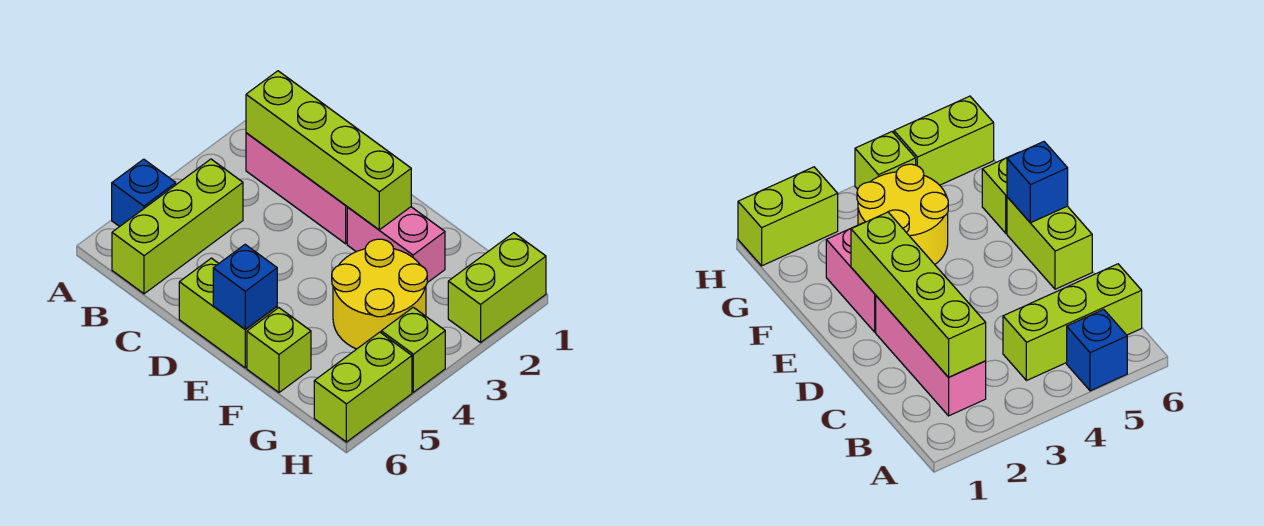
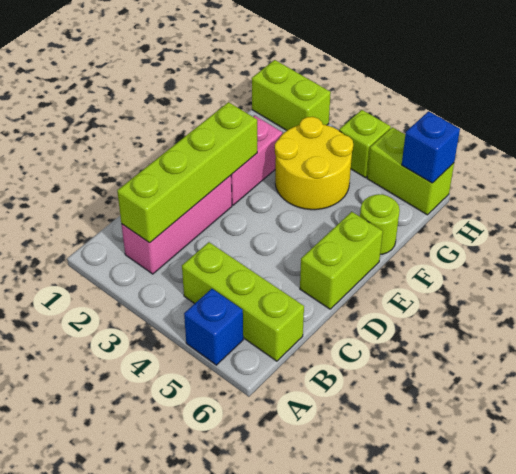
blue 1x1 brick [213,245,277,329] -> blue 1x1 brick moved to [402,111,460,183]
lime 1x1 brick [247,308,311,392] -> lime 1x1 round brick [360,194,400,254]

